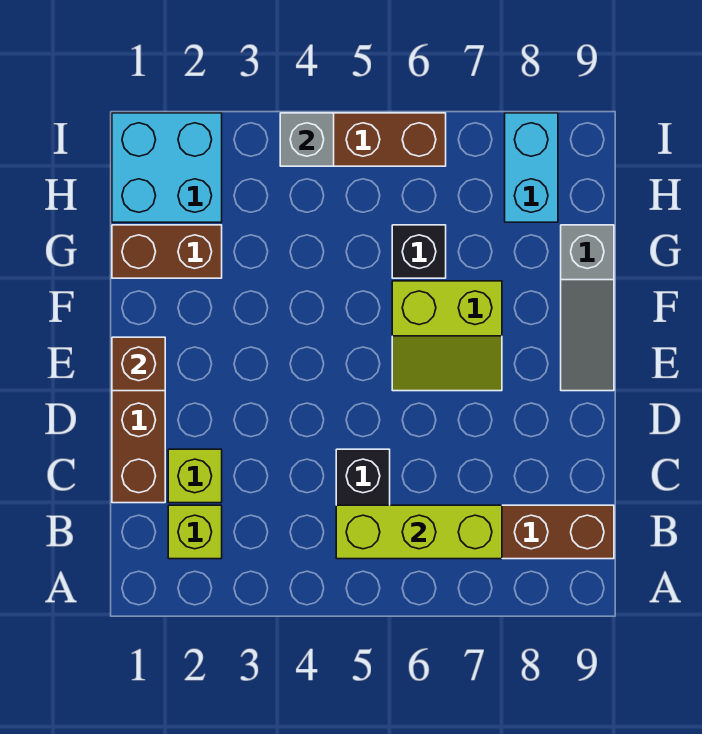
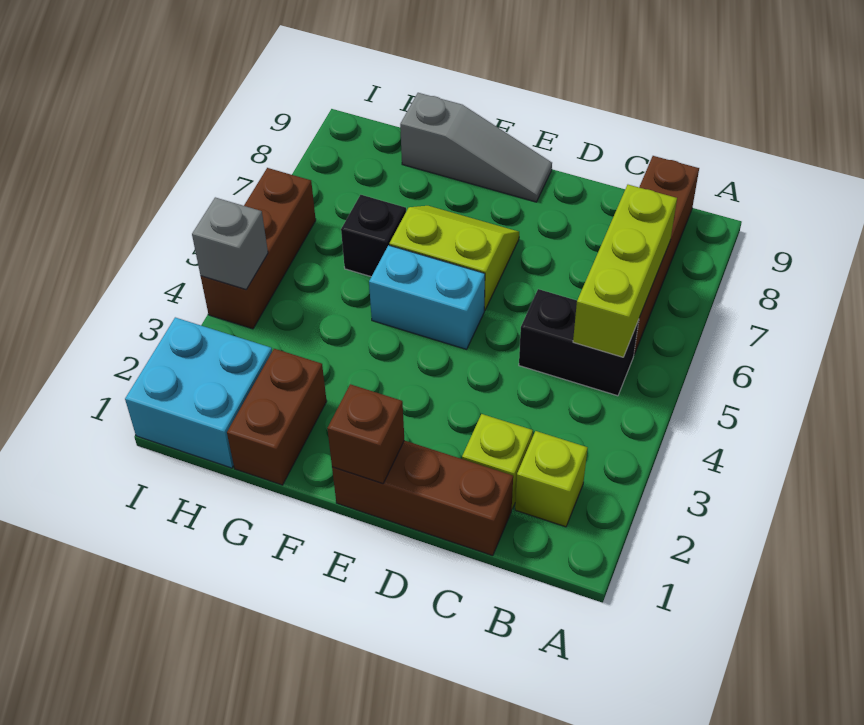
lime 2x2 slope [392,281,502,391] -> lime 2x2 slope turned to [389,206,519,311]
cyan 1x2 brick [505,113,558,222] -> cyan 1x2 brick moved to [369,245,485,349]

